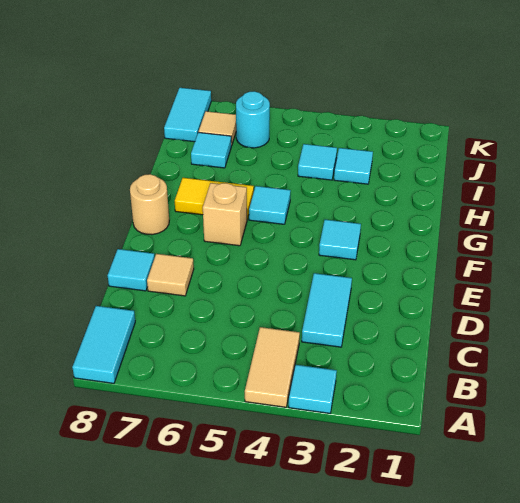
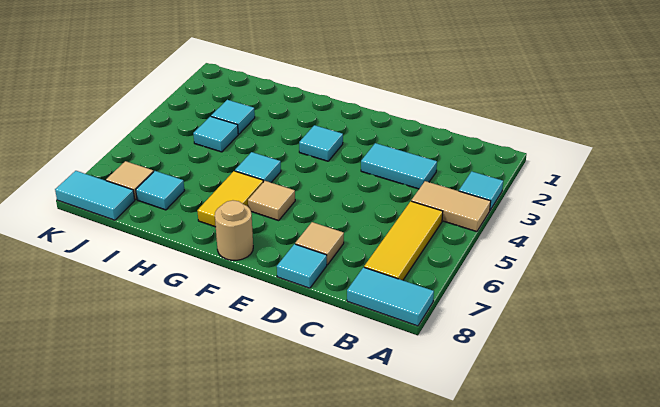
none -> yellow 1x3 tile [364,201,443,280]
tan 1x1 brick [203,183,247,246] -> tan 1x1 tile [248,181,295,221]
cyan 1x1 round brick [236,91,270,148] -> none

